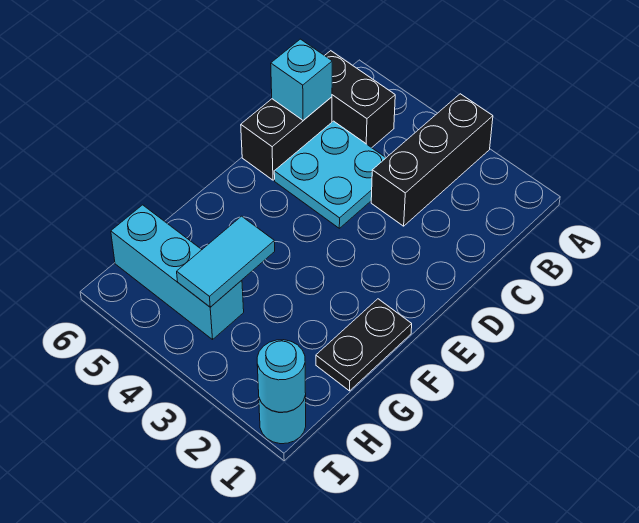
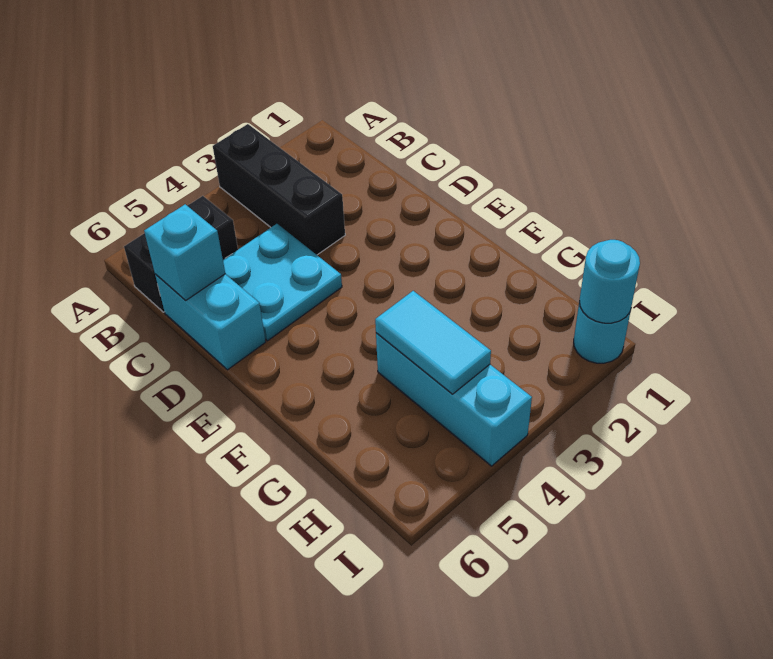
black 1x2 brick [241,97,332,180] -> cyan 1x2 brick [155,274,266,370]
black 1x2 plate [316,299,412,391] -> none
cyan 1x3 brick [111,205,244,340] -> cyan 1x3 brick turned to [376,333,532,466]

